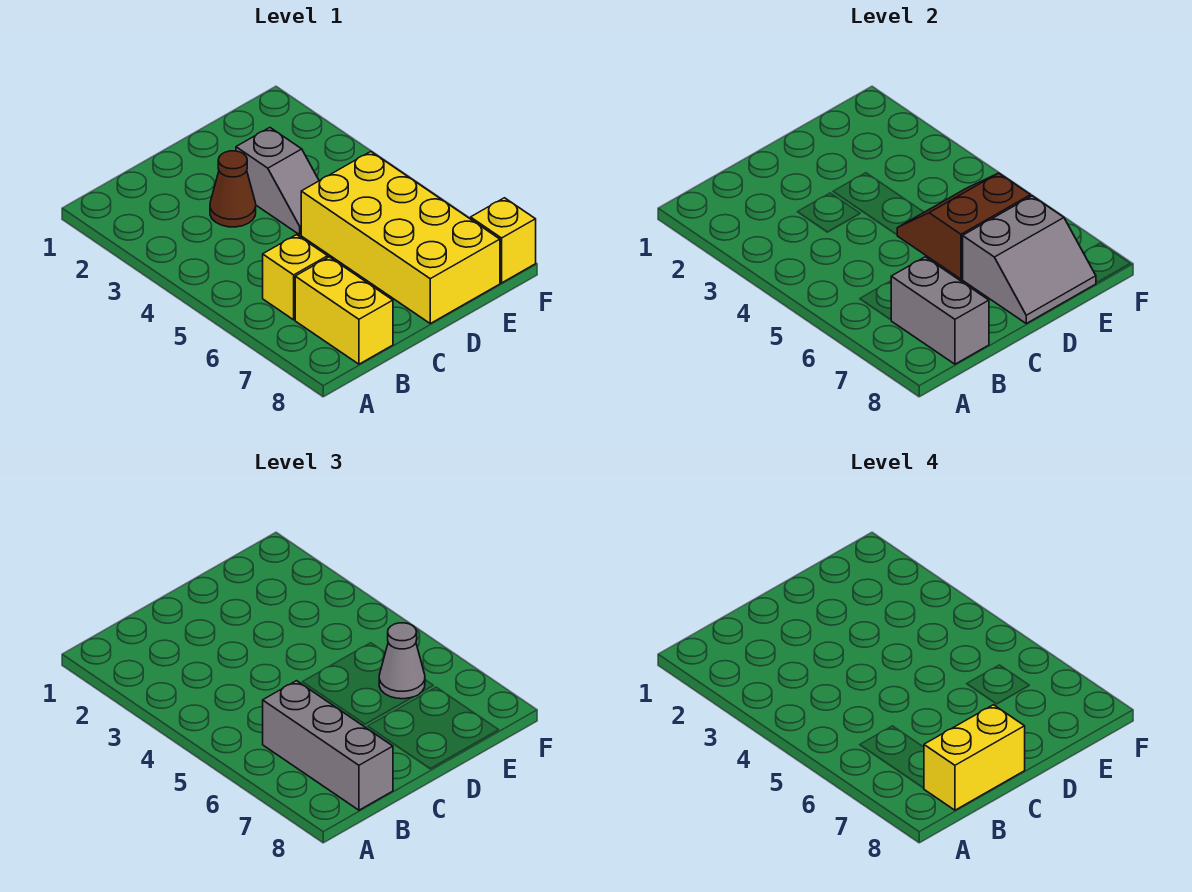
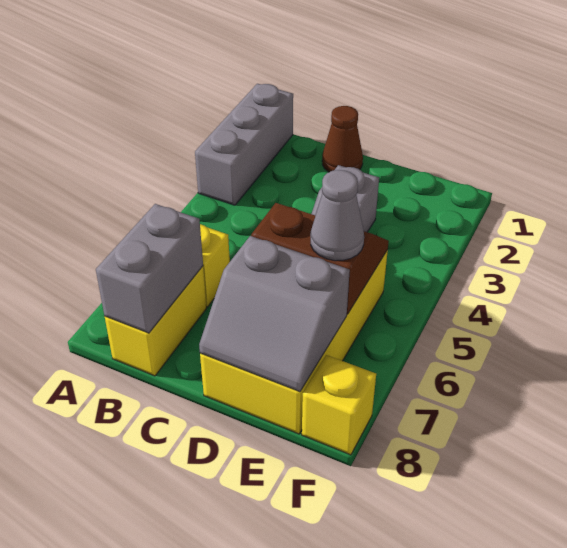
grey 1x3 brick [263,681,393,810] -> grey 1x3 brick moved to [195,84,293,205]
yellow 1x2 brick [924,705,1025,810] -> none
brown 1x1 cone [210,151,256,227] -> brown 1x1 cone moved to [322,106,363,172]

